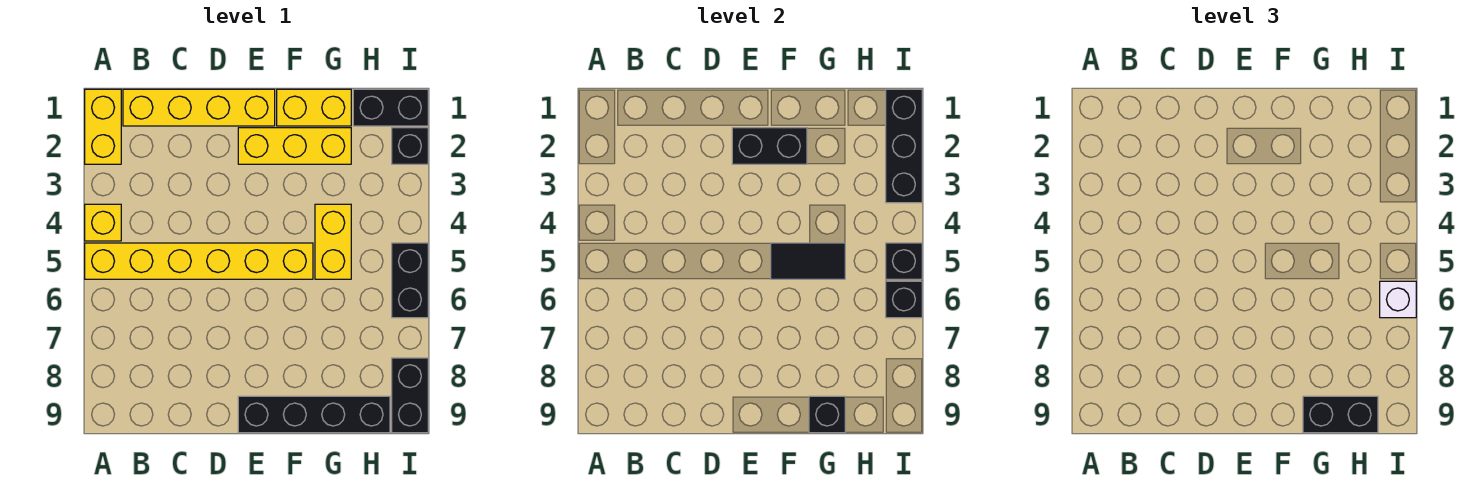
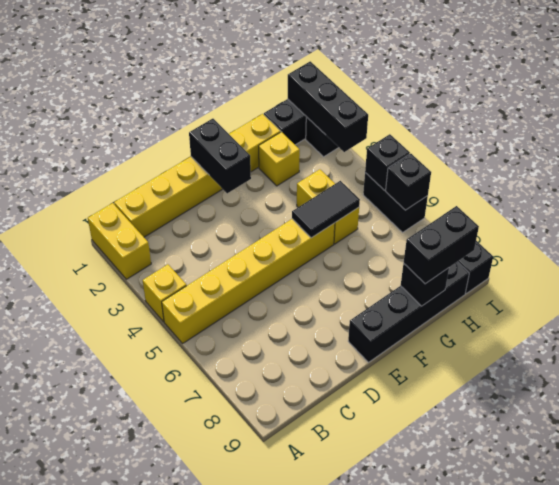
yellow 1x3 brick [238,128,351,164] -> yellow 1x1 brick [259,132,300,186]
black 1x2 brick [732,128,807,164] -> black 1x2 brick turned to [189,119,251,193]
white 1x1 brick [1380,281,1416,318] -> none

